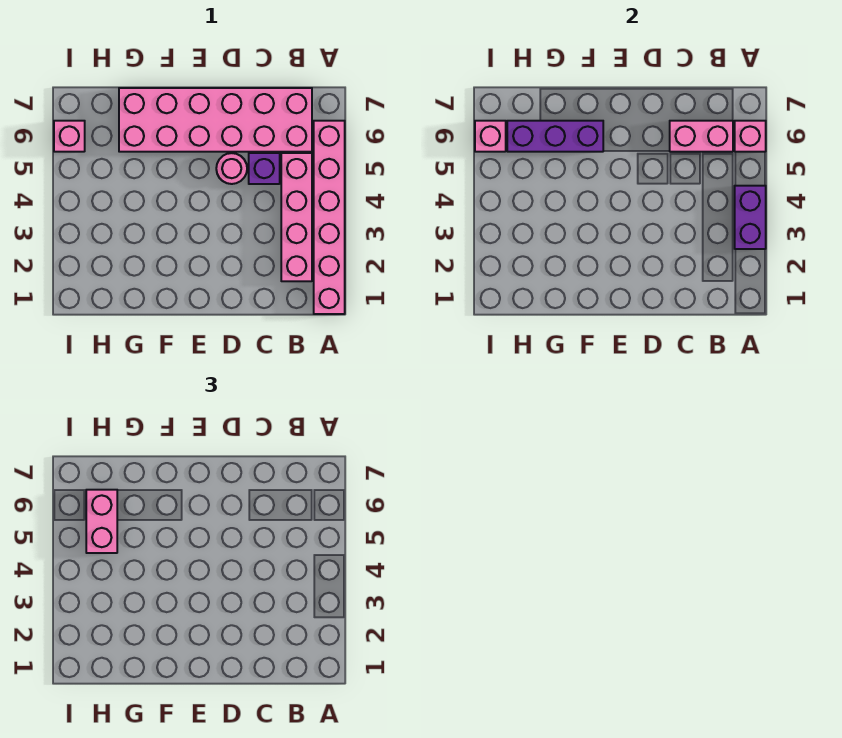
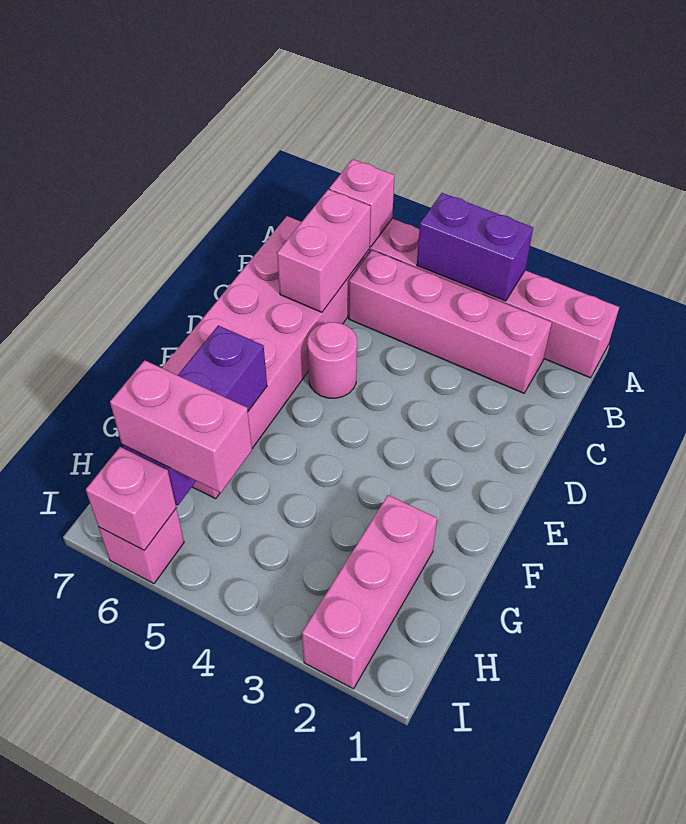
purple 1x1 brick [249,153,280,184] -> none
none -> pink 1x3 brick [302,495,437,689]

